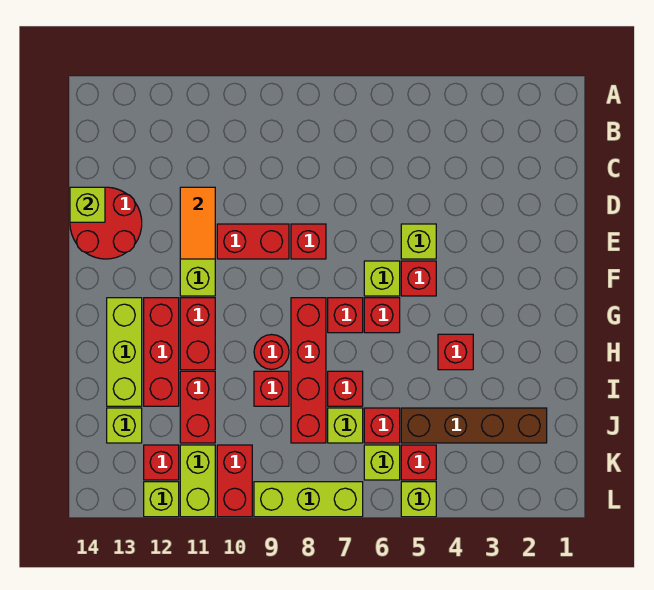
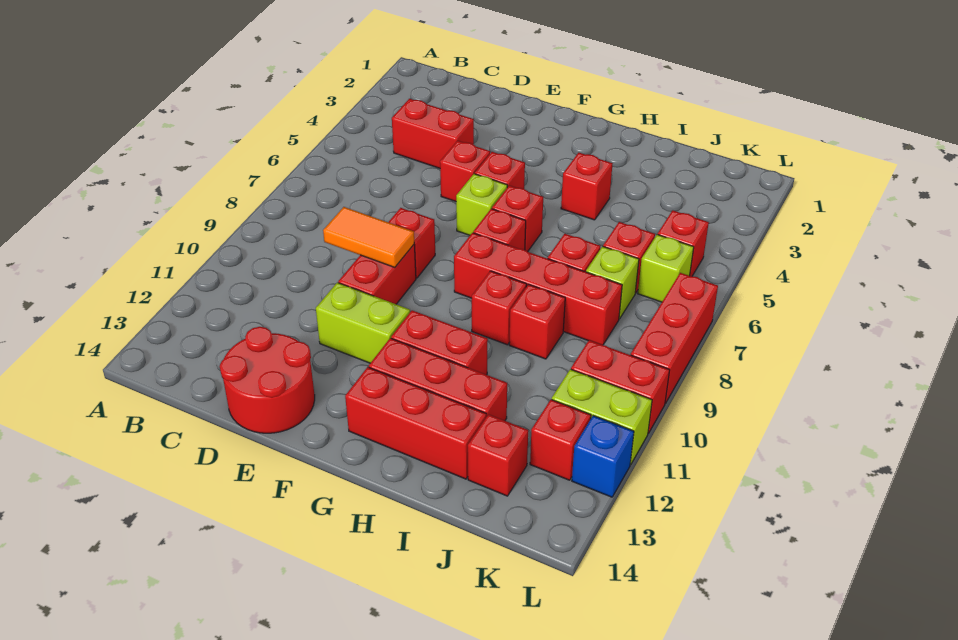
orange 1x2 tile [180,187,215,259] -> orange 1x2 tile moved to [323,207,414,267]
lime 1x1 brick [70,187,105,222] -> none
lime 1x1 brick [401,224,436,259] -> red 1x1 brick [440,141,490,202]
lime 1x3 brick [107,298,142,406] -> red 1x3 brick [345,367,486,479]
red 1x1 round brick [254,335,289,369] -> red 1x1 brick [472,271,527,345]
red 1x2 brick [180,371,215,443] -> red 1x2 brick moved to [392,99,474,168]
brown 1x4 brick [401,408,547,443] -> none
lime 1x1 brick [107,408,142,443] -> red 1x1 brick [468,414,528,496]
lime 1x1 brick [401,482,436,517] -> none
lime 1x3 brick [254,482,363,517] -> red 1x3 brick [631,273,718,404]
lime 1x1 brick [144,482,179,517] -> blue 1x1 brick [572,416,634,497]

